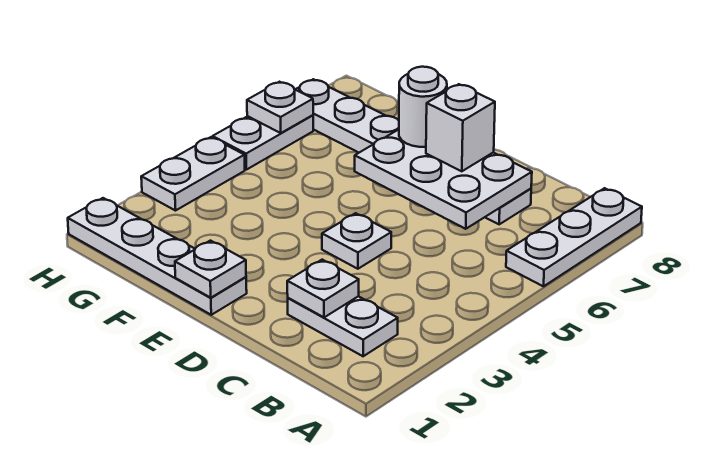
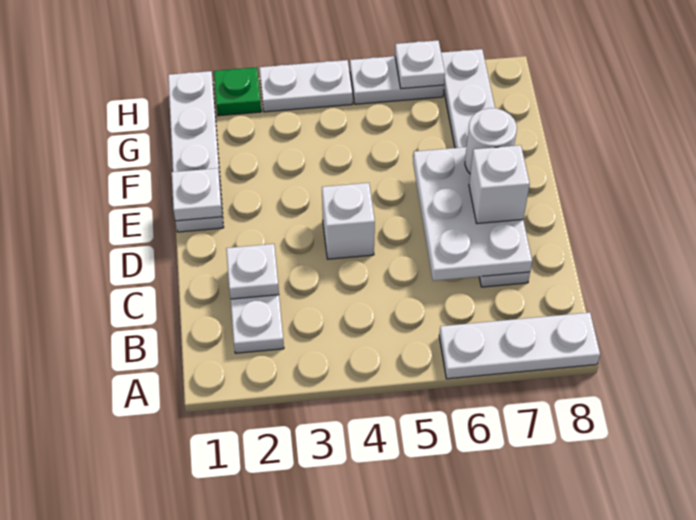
white 1x1 plate [322,213,391,269] -> white 1x1 brick [322,183,375,259]
none -> green 1x1 plate [214,67,261,116]

